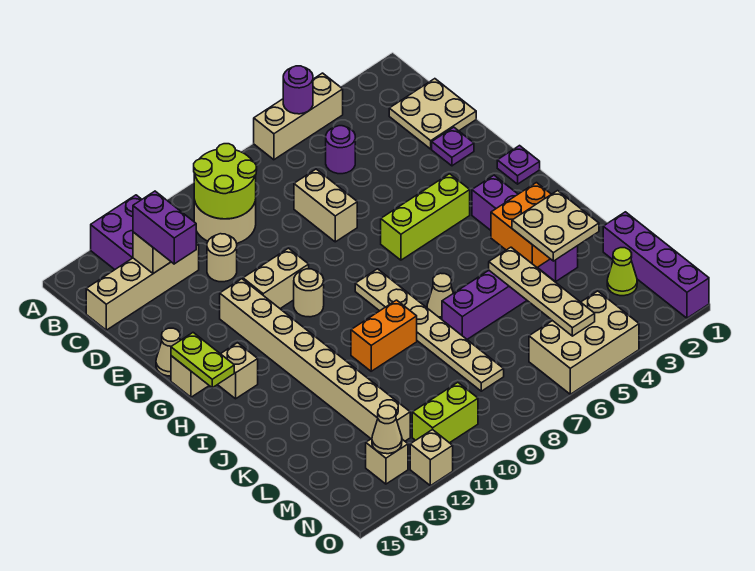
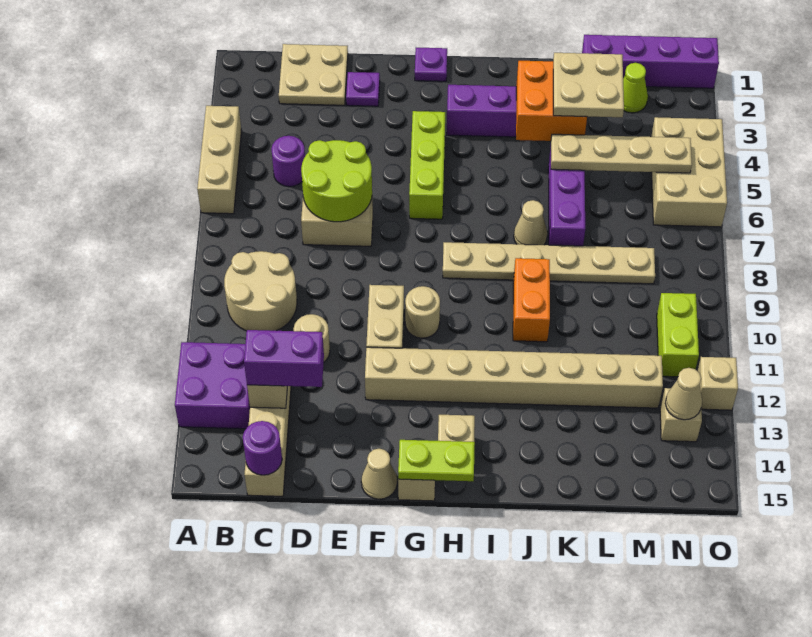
purple 1x1 round brick [283,66,313,114] -> purple 1x1 round brick moved to [243,421,282,475]
lime 2x2 round brick [194,144,257,219] -> lime 2x2 round brick moved to [301,140,372,222]

